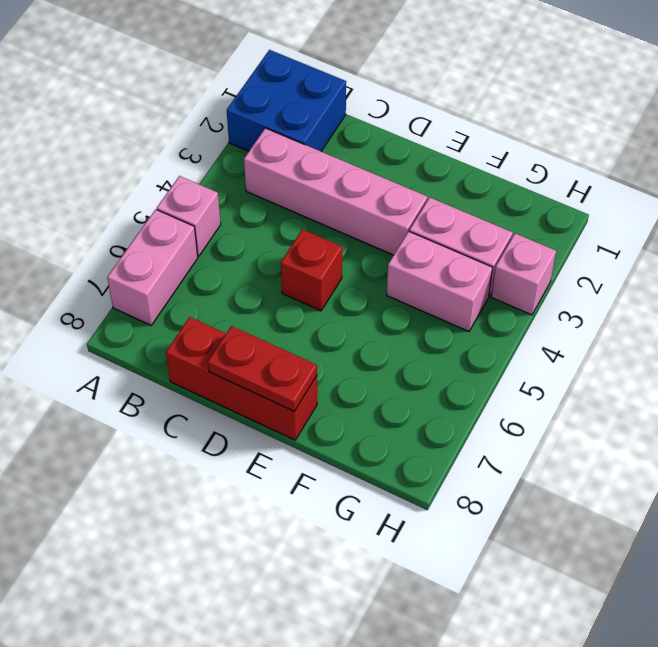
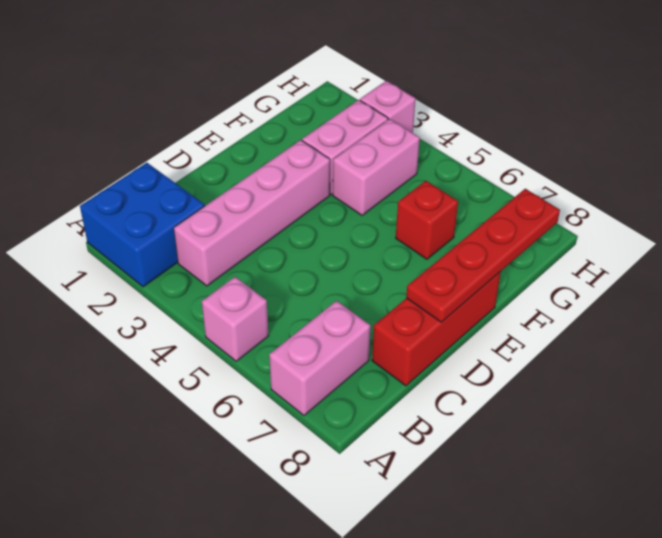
pink 1x2 brick [107,209,198,325] -> pink 1x2 brick turned to [269,301,370,415]
red 1x1 brick [281,229,342,311] -> red 1x1 brick moved to [396,181,458,259]
red 1x2 plate [208,326,317,411] -> red 1x4 plate [406,189,560,322]

